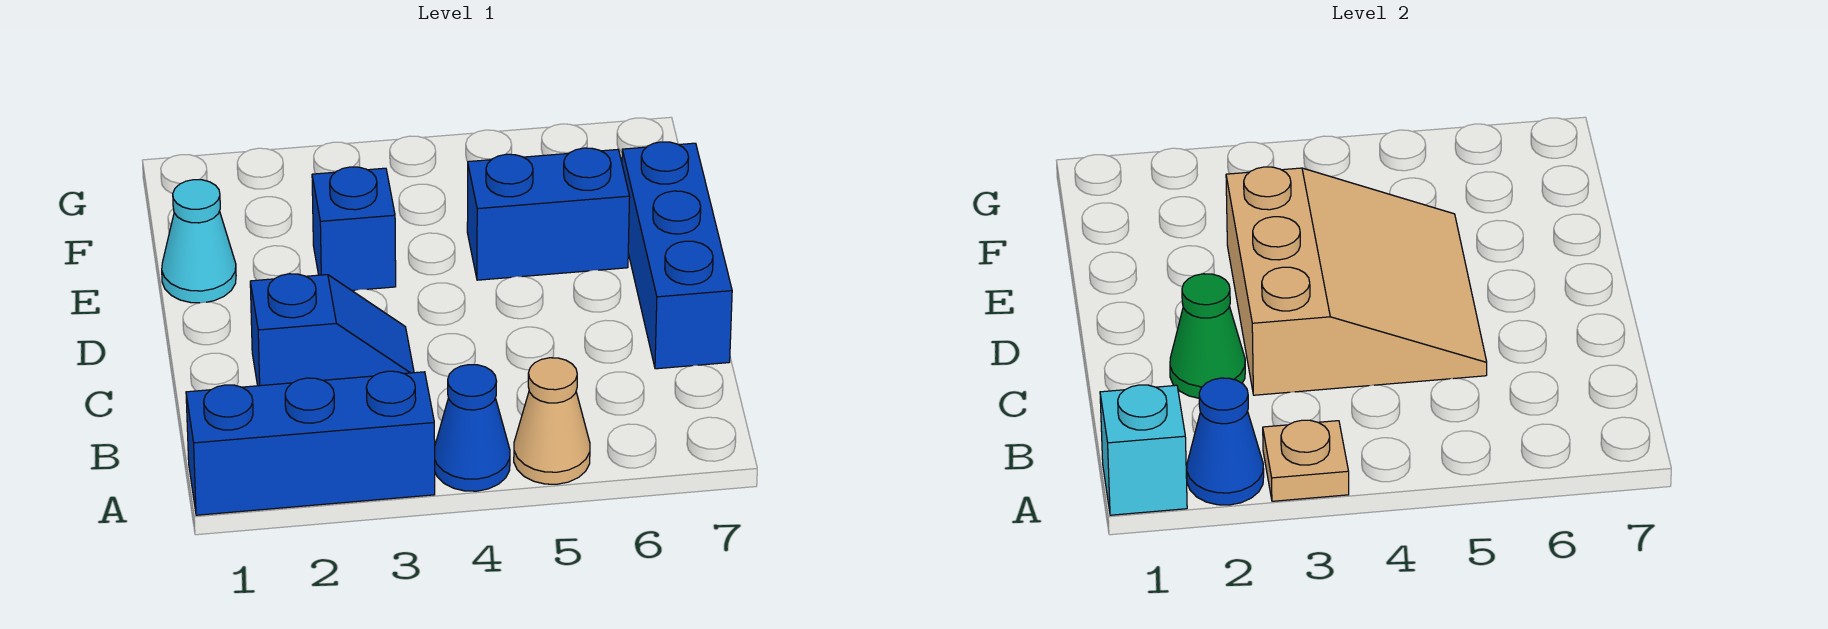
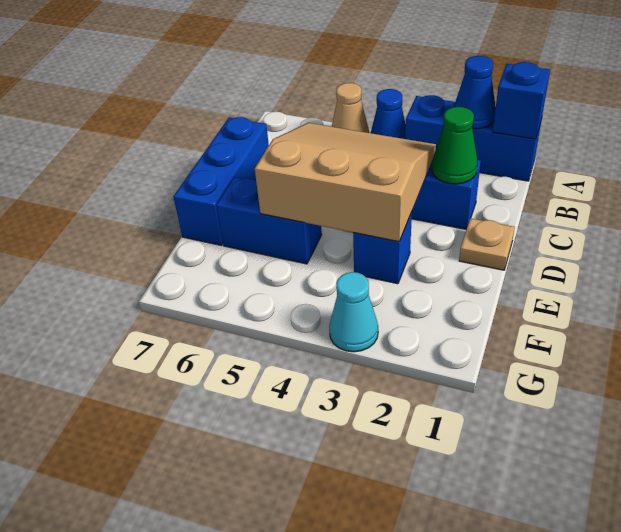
cyan 1x1 brick [1100,385,1187,515] -> blue 1x1 brick [493,62,550,139]
tan 1x1 plate [1263,420,1349,501] -> tan 1x1 plate moved to [459,218,515,270]
tan 3x3 slope [1226,167,1487,395] -> tan 3x3 slope turned to [255,123,436,242]
cyan 1x1 cone [162,180,236,303] -> cyan 1x1 cone moved to [329,272,378,352]

